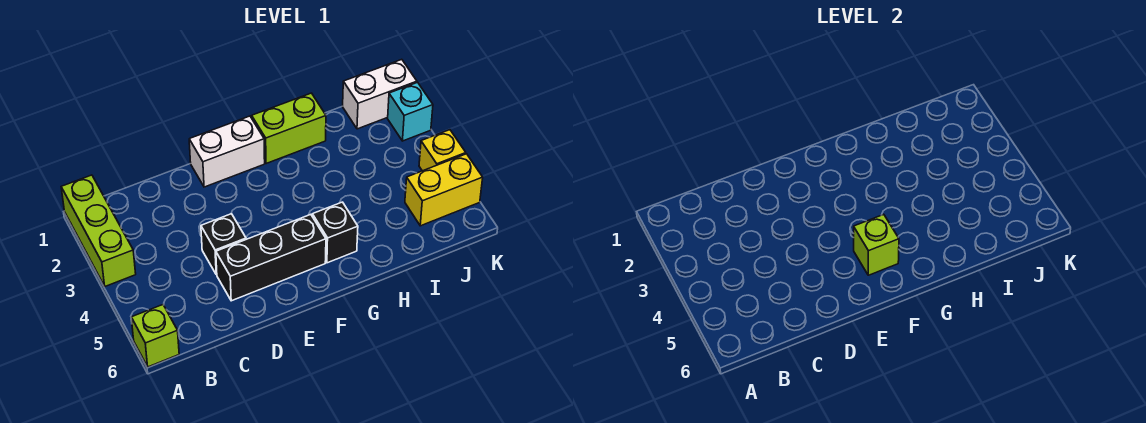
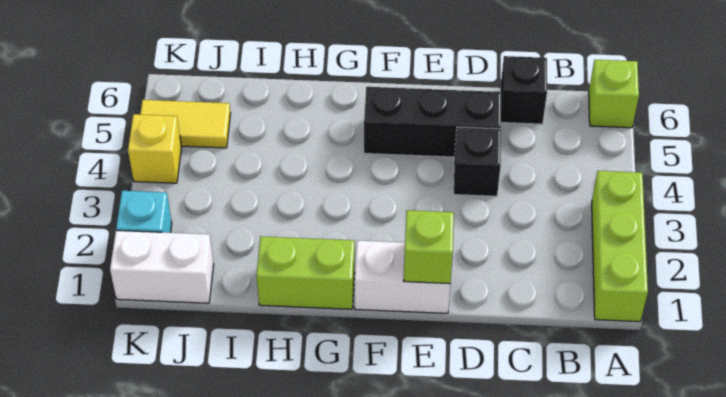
lime 1x1 brick [854,214,899,275] -> lime 1x1 brick moved to [404,210,454,284]
black 1x1 brick [312,202,358,263] -> black 1x1 brick moved to [500,56,547,124]
yellow 1x2 brick [405,154,483,226] -> yellow 1x2 tile [140,100,231,148]

